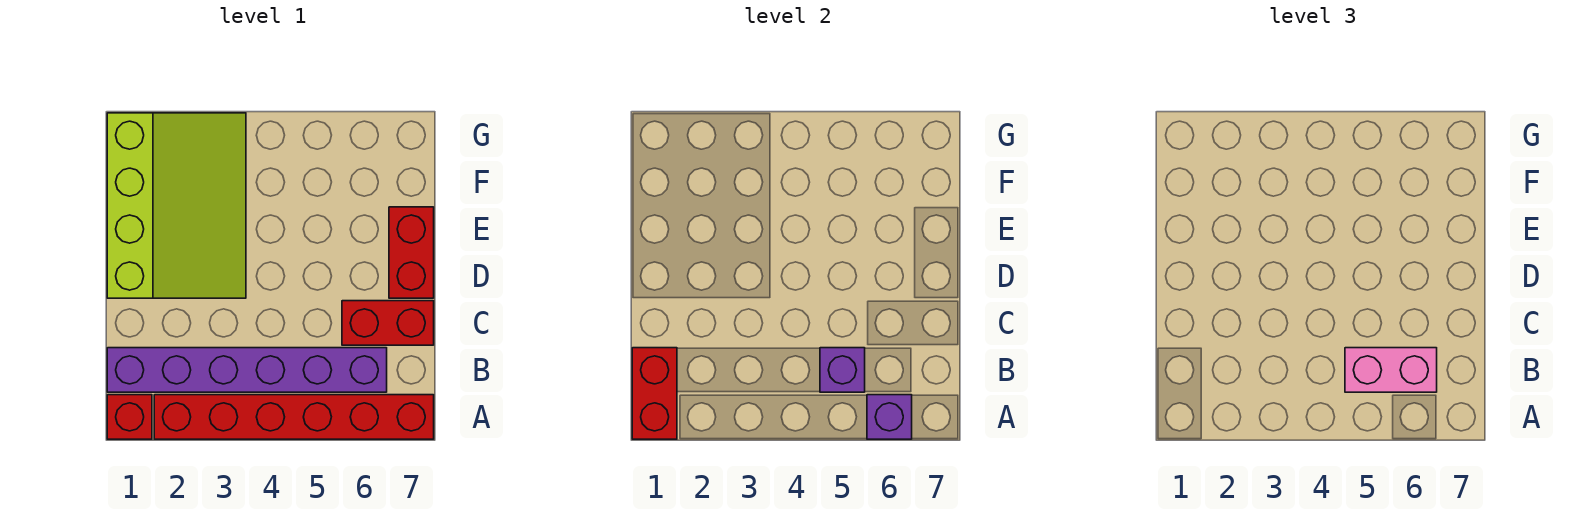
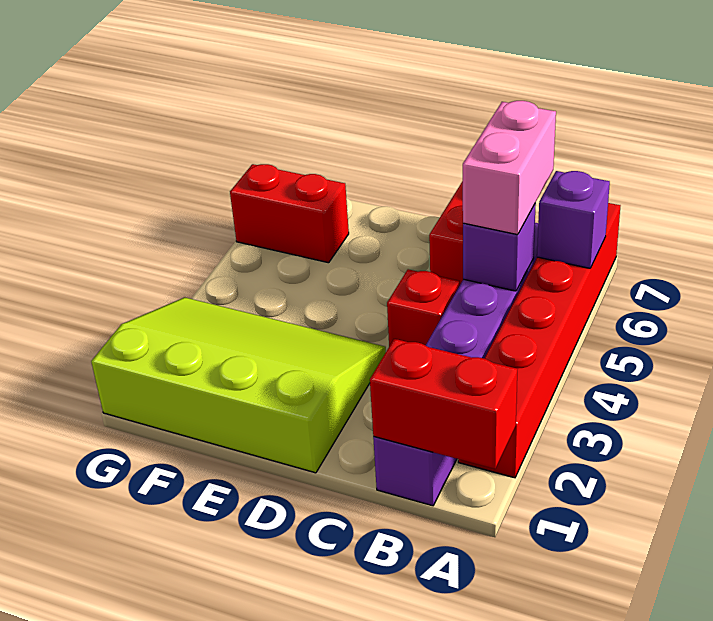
red 1x1 brick [107,395,152,439] -> red 1x1 brick moved to [387,269,460,346]
red 1x2 brick [389,207,434,298] -> red 1x2 brick moved to [230,164,349,263]

